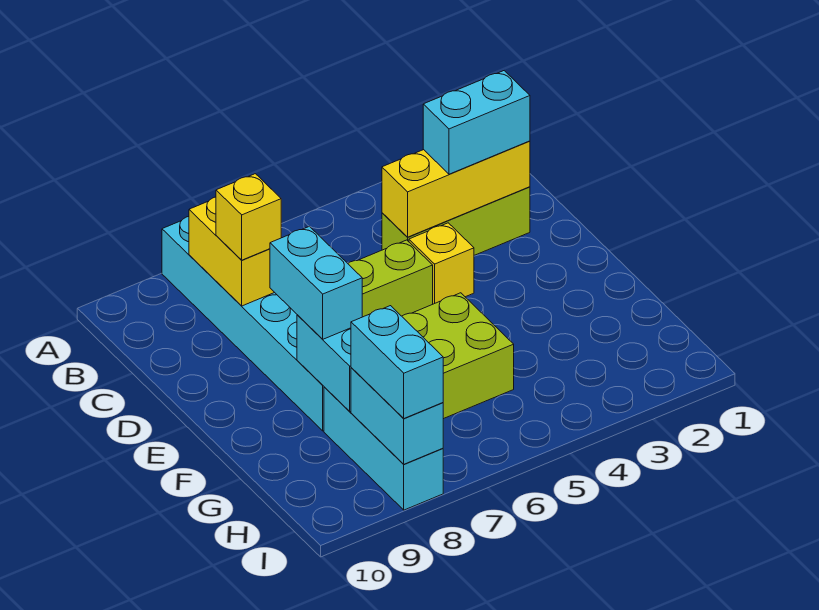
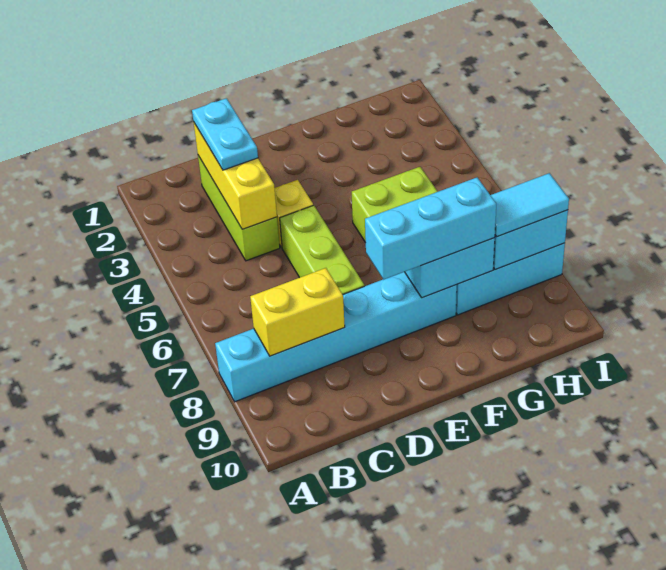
cyan 1x2 brick [423,71,530,174] -> cyan 1x2 plate [192,98,258,170]
yellow 1x1 brick [216,174,281,260] -> none
cyan 1x2 brick [270,226,362,339] -> cyan 1x3 brick [365,177,496,279]
cyan 1x2 brick [351,306,443,418] -> cyan 1x2 tile [491,173,569,237]

